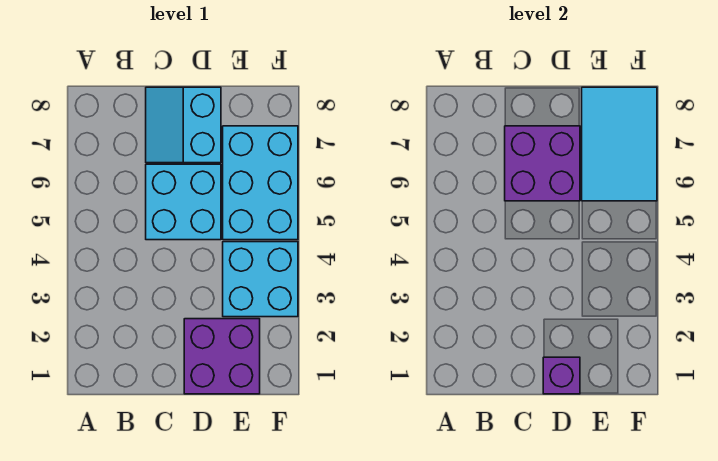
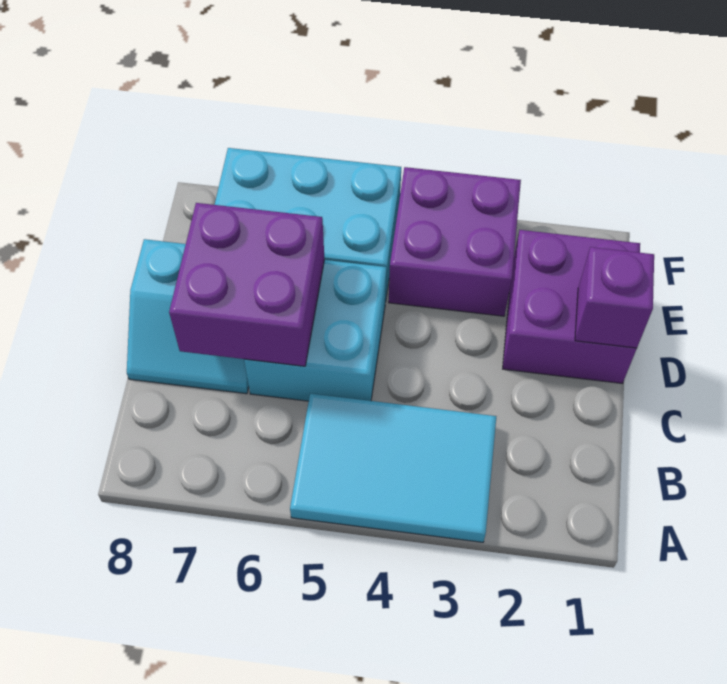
cyan 2x2 brick [223,242,298,317] -> purple 2x2 brick [389,167,521,316]
cyan 2x3 tile [582,87,657,201] -> cyan 2x3 tile moved to [290,393,496,542]

